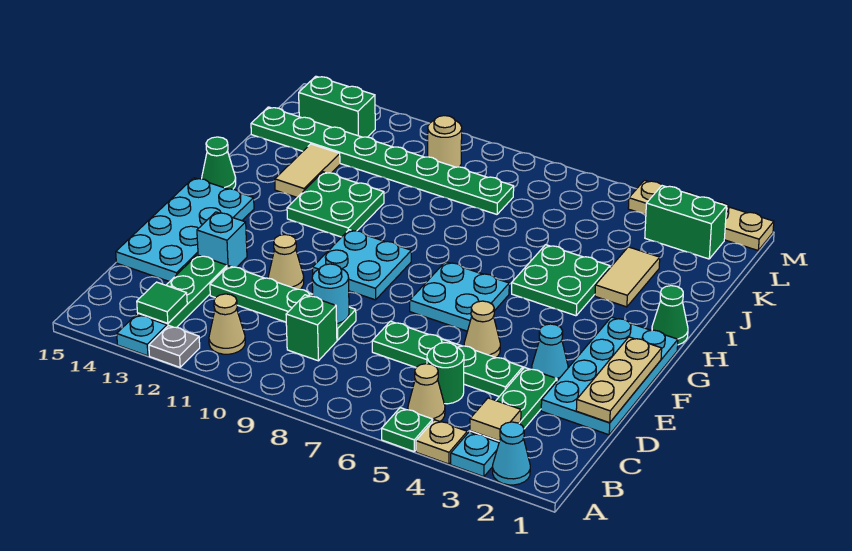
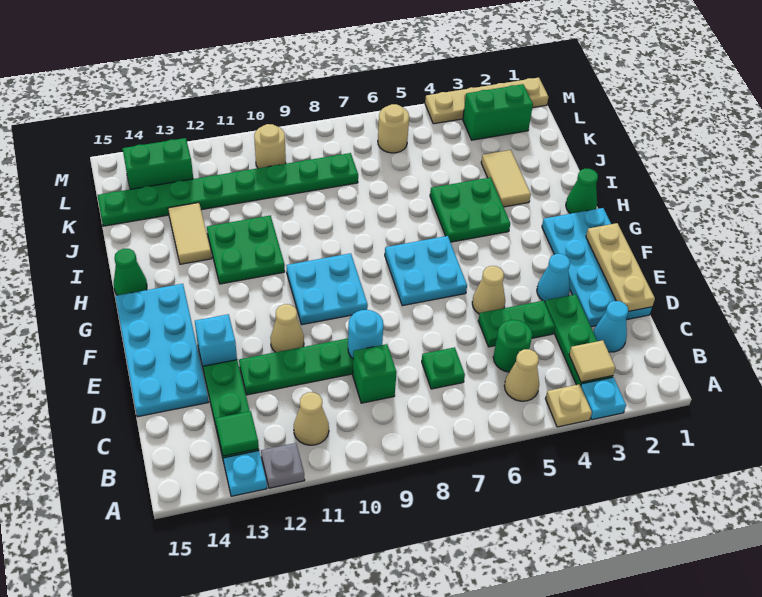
cyan 1x1 cone [493,422,530,485] -> cyan 1x1 cone moved to [594,301,629,352]
green 1x1 plate [382,408,433,452] -> green 1x1 plate moved to [422,347,465,389]
green 1x4 plate [372,321,523,396] -> green 1x2 plate [478,301,555,347]
none -> tan 1x1 round brick [378,104,409,153]

